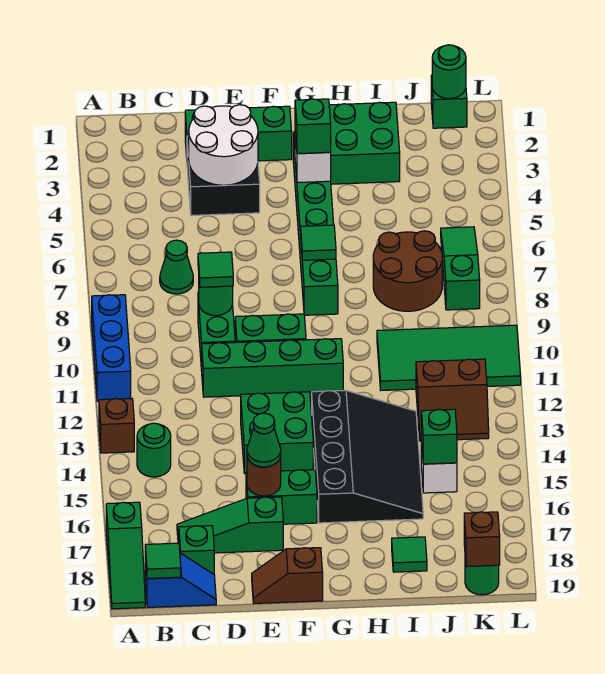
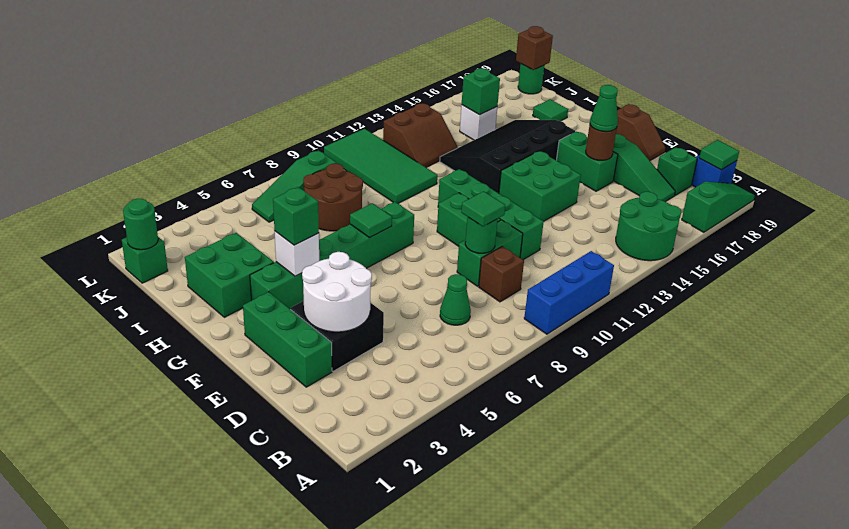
brown 1x1 brick [99,399,134,453] -> brown 1x1 brick moved to [479,246,524,302]
green 1x1 round brick [137,423,171,477] -> green 2x2 round brick [616,192,681,261]
brown 2x2 slope [416,359,489,441] -> brown 2x2 slope turned to [383,103,458,167]

